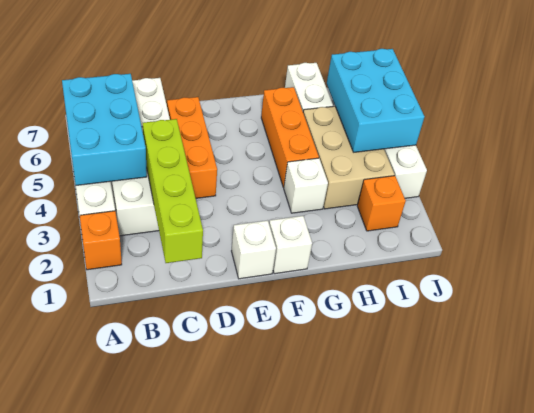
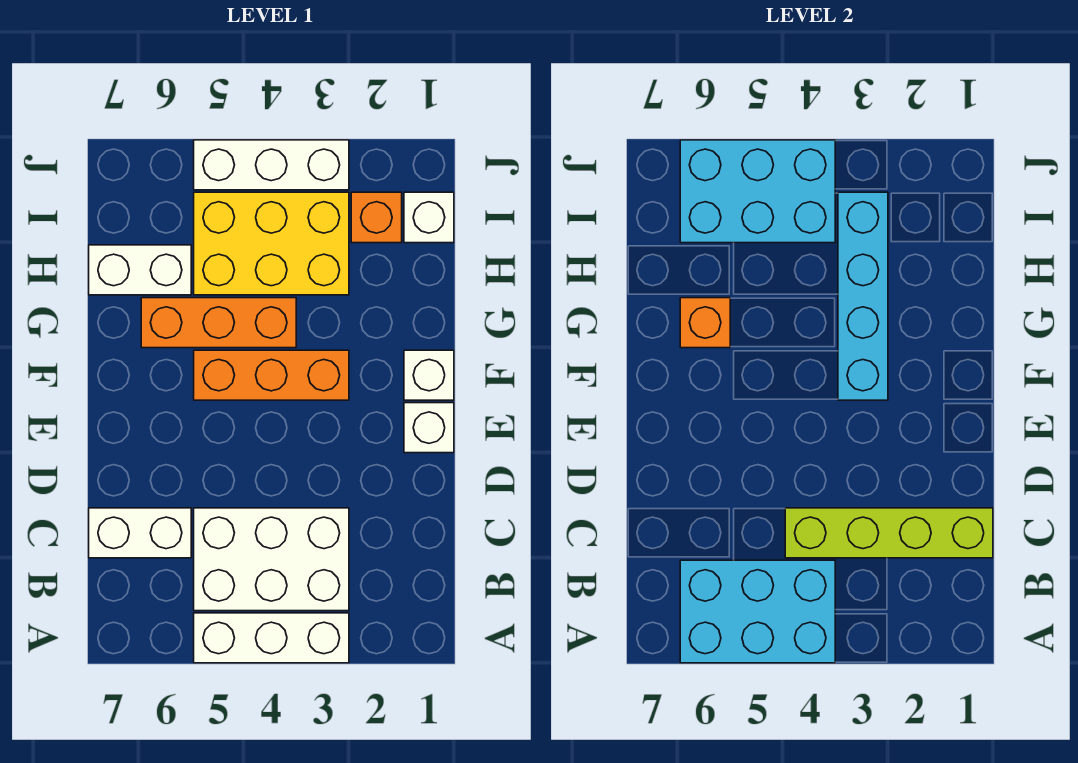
orange 1x1 brick [80,211,122,270] -> orange 1x1 brick moved to [680,298,730,348]
orange 1x3 brick [167,97,217,198] -> orange 1x3 brick moved to [194,350,349,400]
none -> cyan 1x4 brick [838,192,888,400]
white 1x1 brick [284,158,328,213] -> white 1x1 brick moved to [404,192,454,243]
tan 2x3 brick [303,106,395,209] -> yellow 2x3 brick [194,192,349,295]

